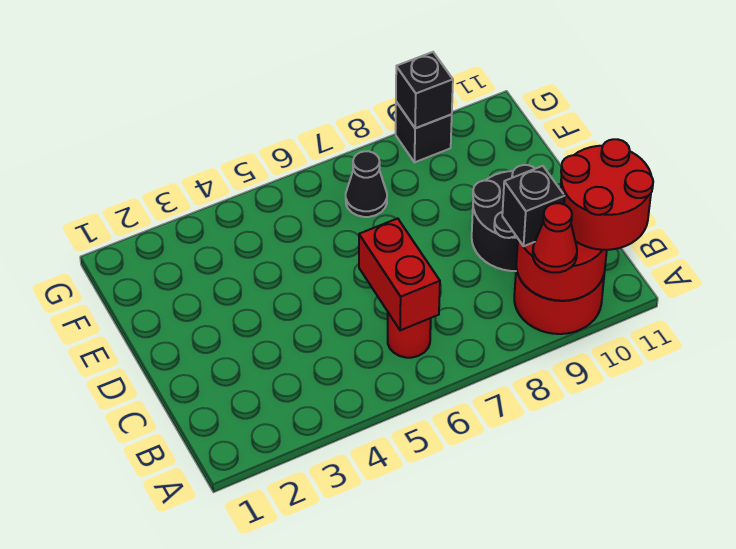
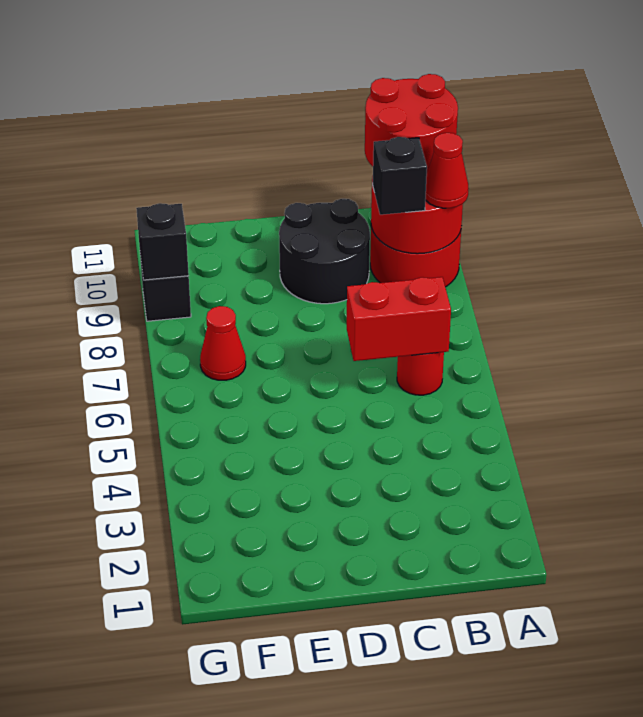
black 1x1 cone [346,151,387,217] -> red 1x1 cone [200,306,246,380]

